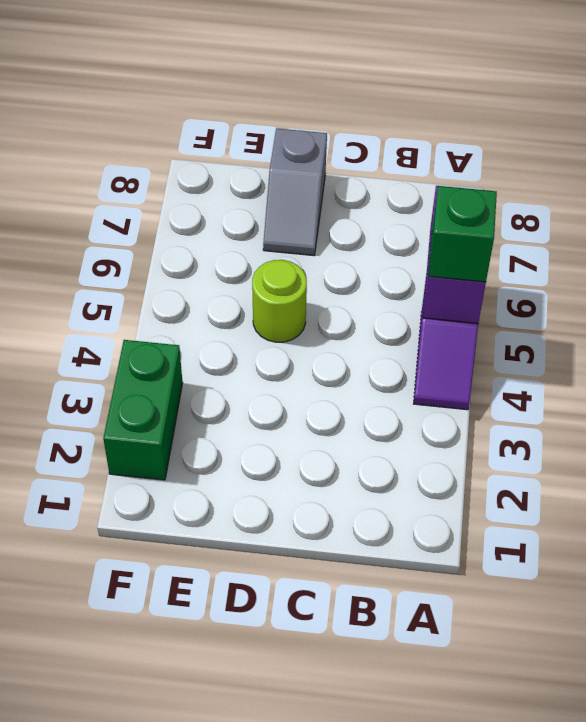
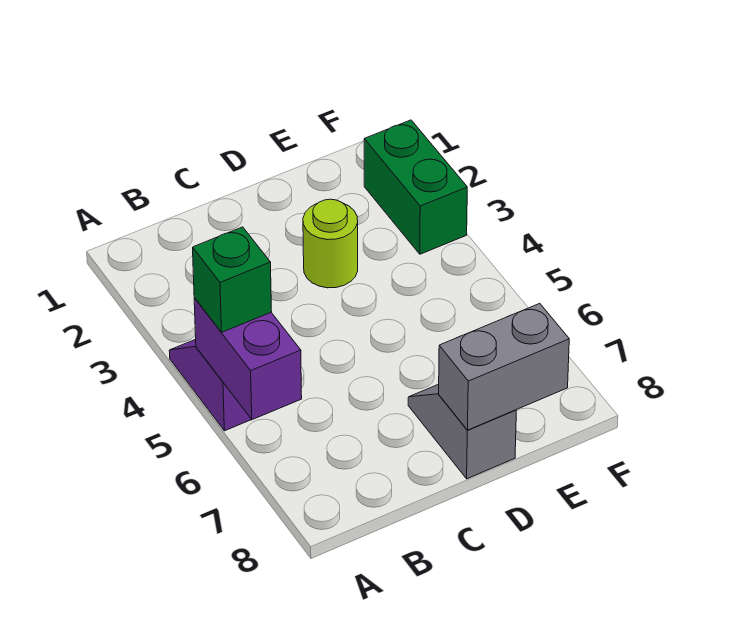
lime 1x1 round brick [252,260,307,342] -> lime 1x1 round brick moved to [303,199,358,288]
none -> grey 1x2 brick [439,303,569,430]

